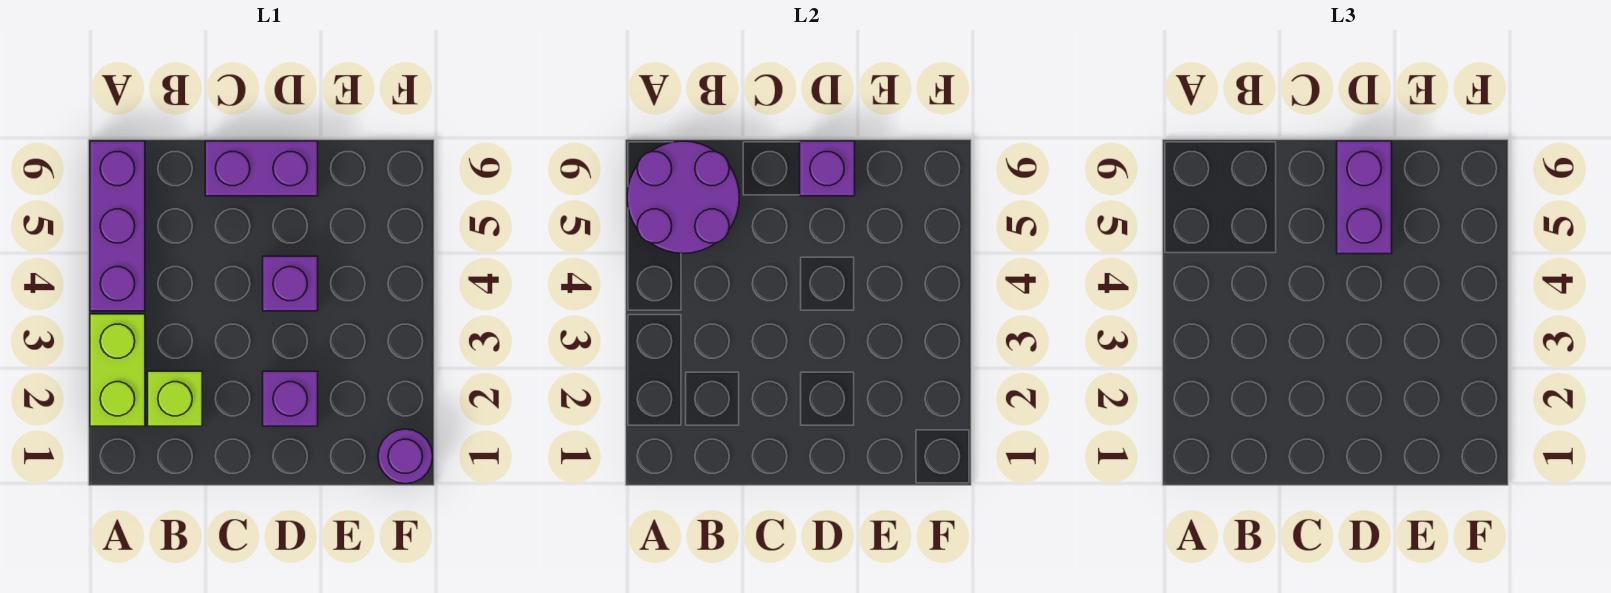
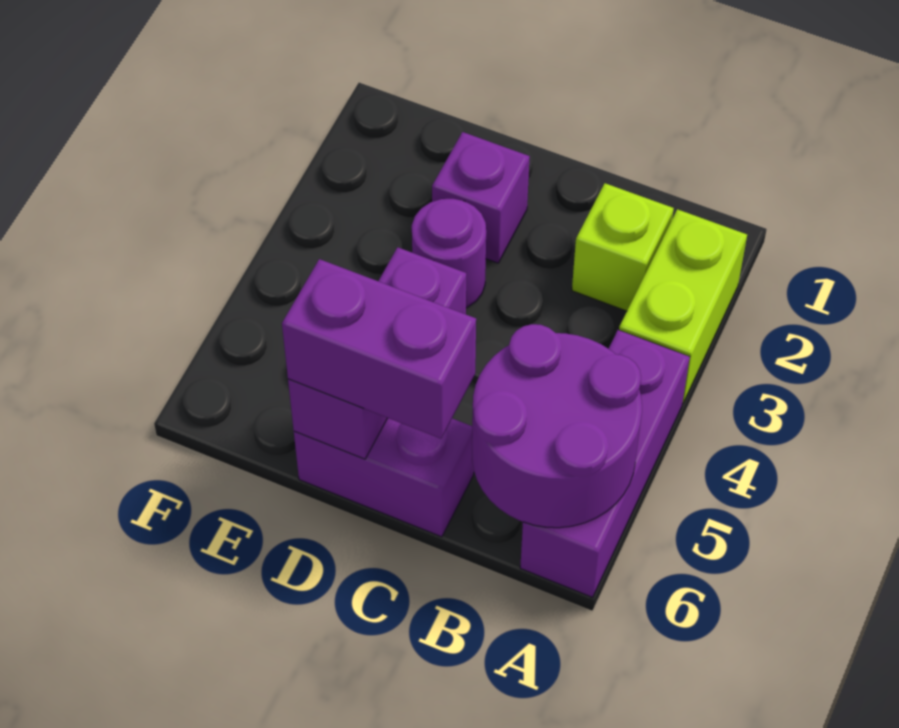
purple 1x2 brick [1337,141,1392,254] -> purple 1x2 brick turned to [282,259,476,439]
purple 1x1 round brick [378,429,433,484] -> purple 1x1 round brick moved to [412,199,486,308]

